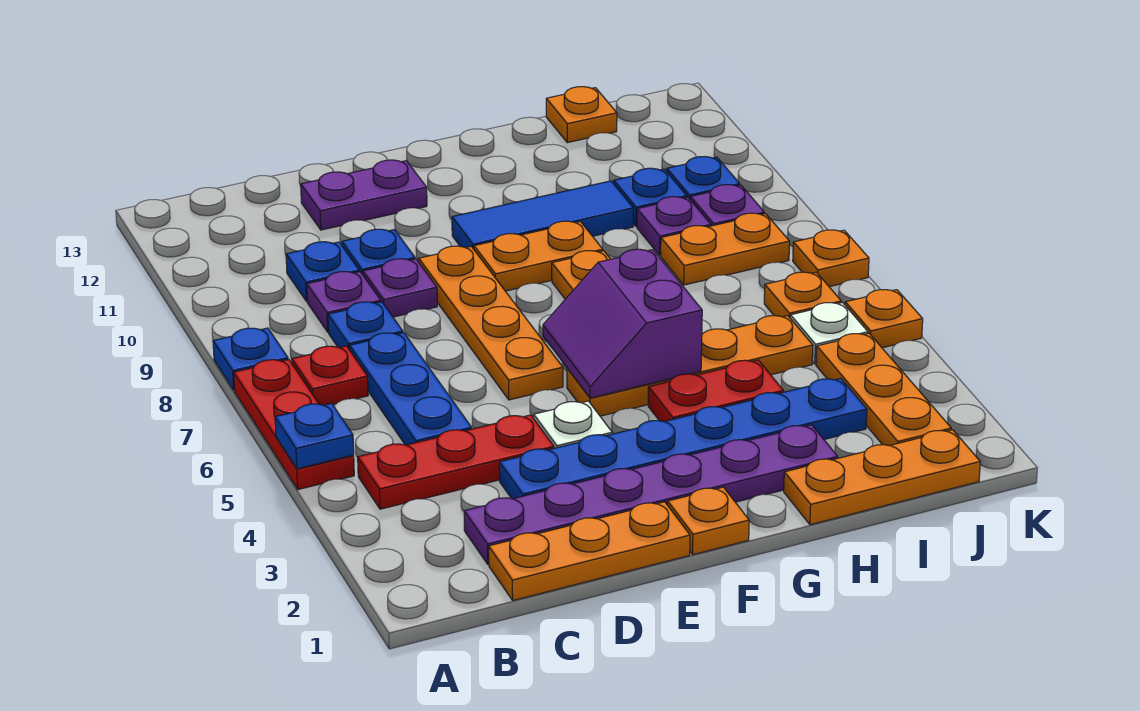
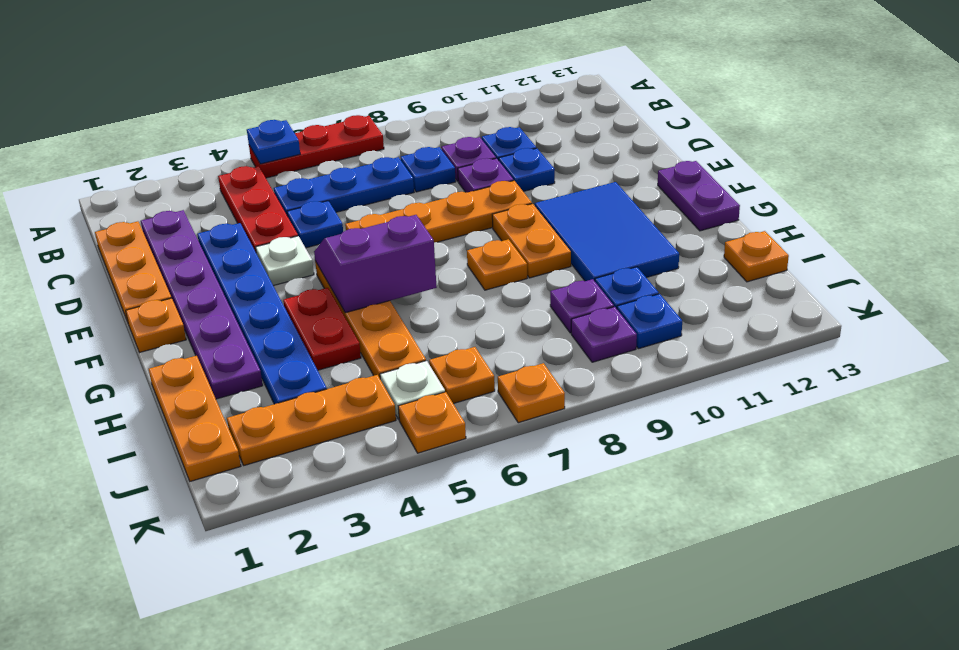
blue 1x1 plate [213,328,288,390] -> blue 1x1 plate moved to [287,201,343,248]
red 1x1 plate [292,346,368,405] -> none
purple 1x2 plate [301,160,427,230] -> purple 1x2 plate moved to [658,161,740,231]
blue 1x3 tile [452,181,633,249] -> blue 2x3 tile [535,182,679,281]
orange 1x2 plate [661,213,790,285] -> none

